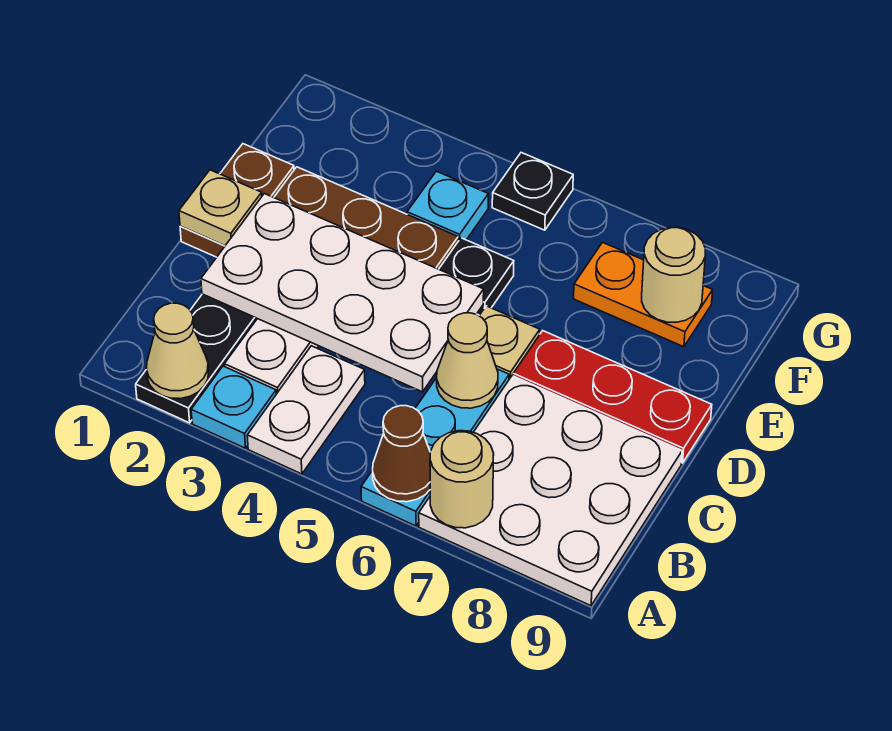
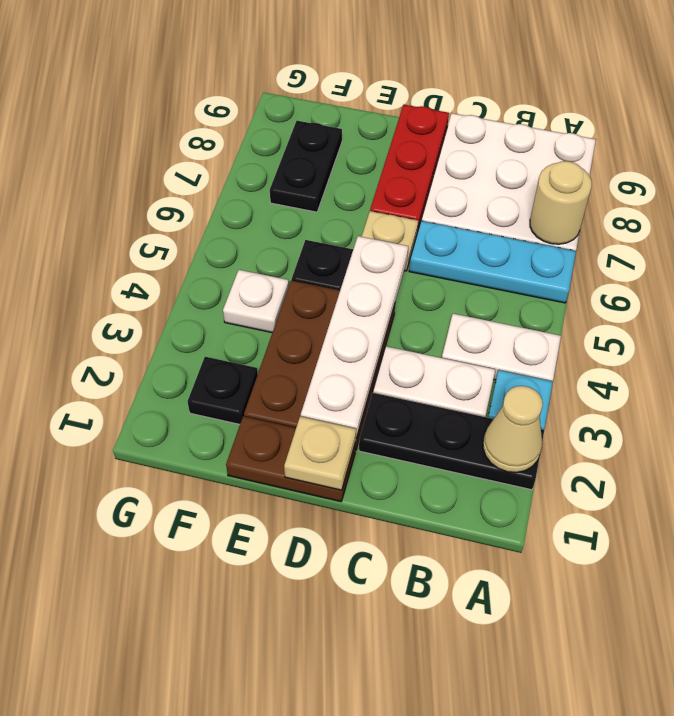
brown 1x1 cone [373,406,430,502] -> none
white 2x4 plate [201,194,484,392] -> white 1x4 plate [301,236,408,438]
tan 1x1 cone [437,313,498,408] -> none
cyan 1x1 plate [407,171,488,241] -> white 1x1 plate [223,270,289,333]
orange 1x2 plate [574,243,713,347] -> black 1x2 plate [270,121,342,212]
tan 1x1 round brick [642,227,705,322] -> none
black 1x1 plate [492,153,573,230] -> black 1x1 plate moved to [187,357,258,424]

